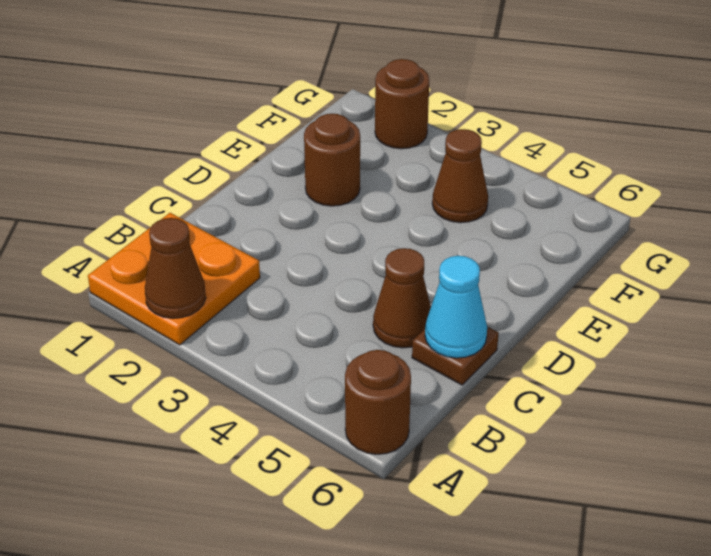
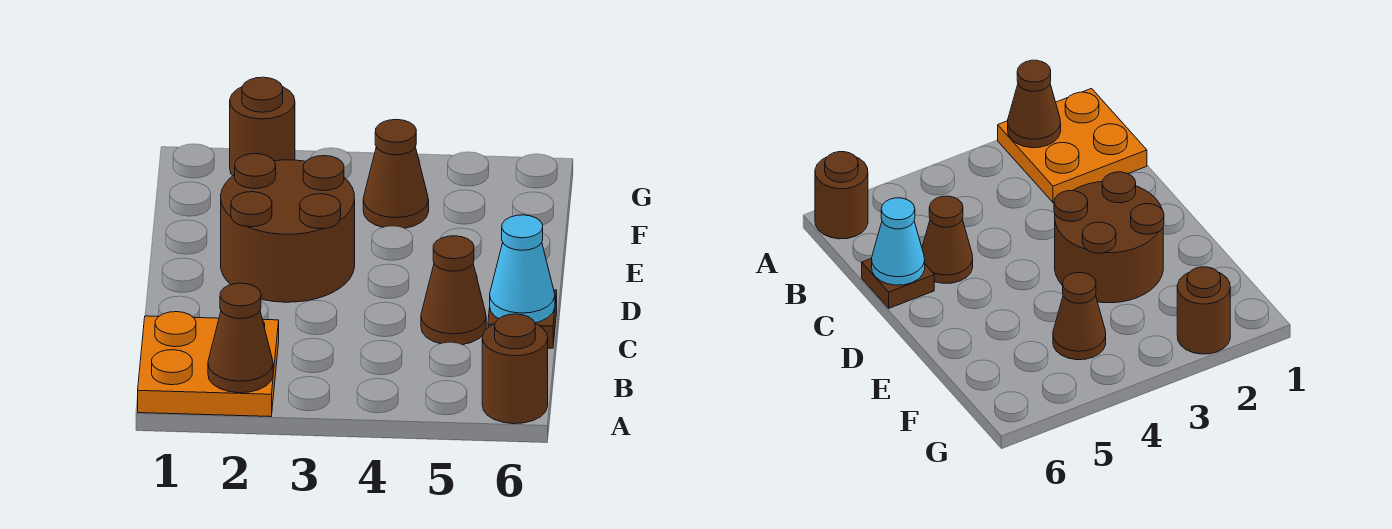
brown 1x1 round brick [304,114,360,206] -> brown 2x2 round brick [221,154,355,302]

